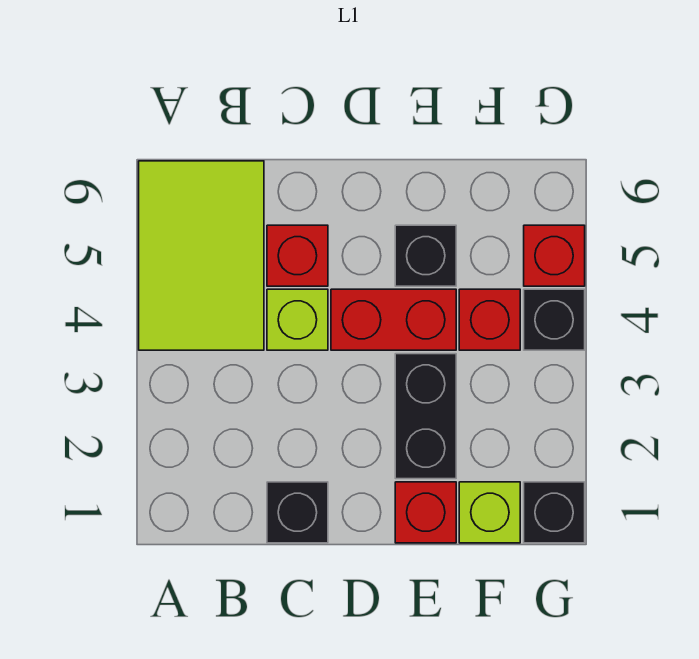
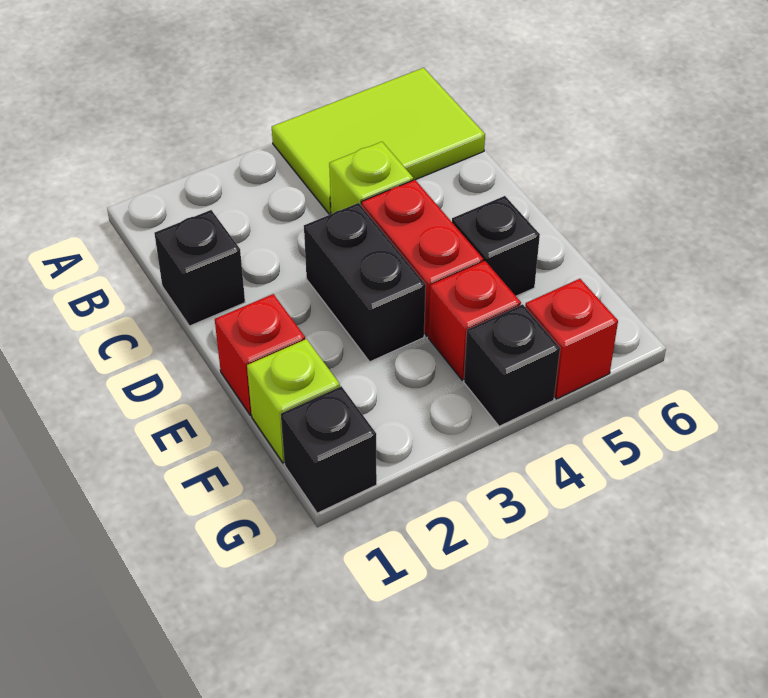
red 1x1 brick [267,225,328,286] -> none
black 1x2 brick [395,354,456,479] -> black 1x2 brick turned to [304,203,426,362]

